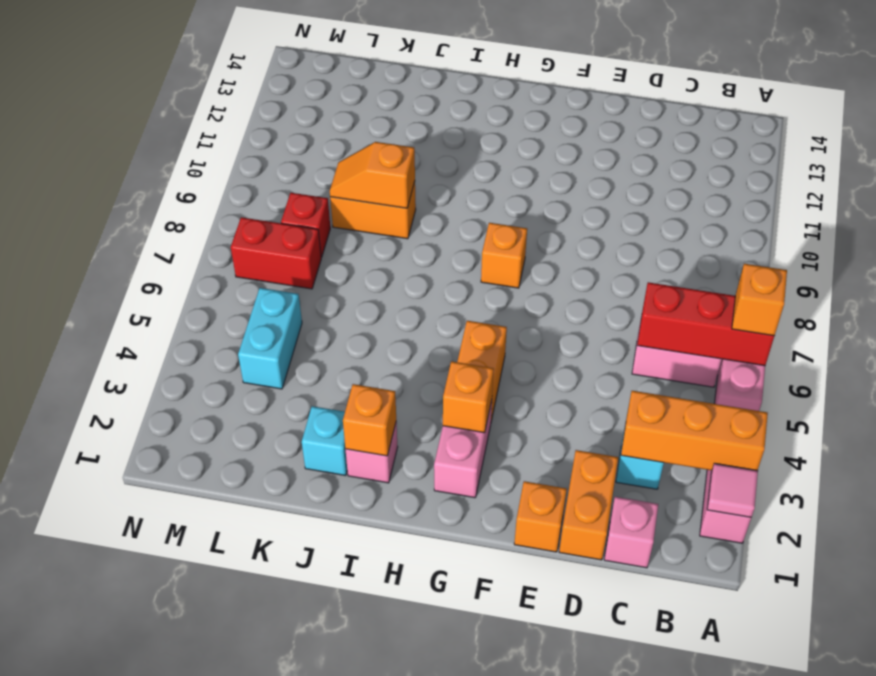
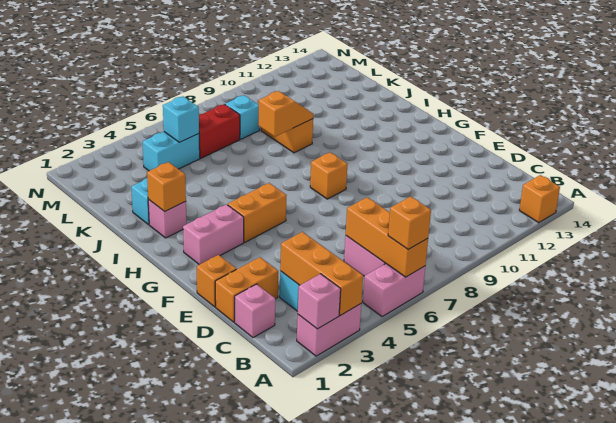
pink 1x1 tile [707,463,758,517] -> pink 1x1 brick [298,274,341,329]
red 1x3 brick [637,282,774,366] -> orange 1x3 brick [346,197,428,277]
orange 1x1 brick [443,361,494,433] -> orange 1x1 brick moved to [519,175,560,223]
orange 1x2 slope [330,142,415,208] -> orange 1x2 slope turned to [258,91,313,137]
none -> cyan 1x1 brick [163,96,199,142]
red 1x2 brick [231,217,321,289] -> red 1x2 brick turned to [199,104,240,158]
red 1x1 brick [281,193,330,257] -> cyan 1x1 brick [225,95,259,139]

